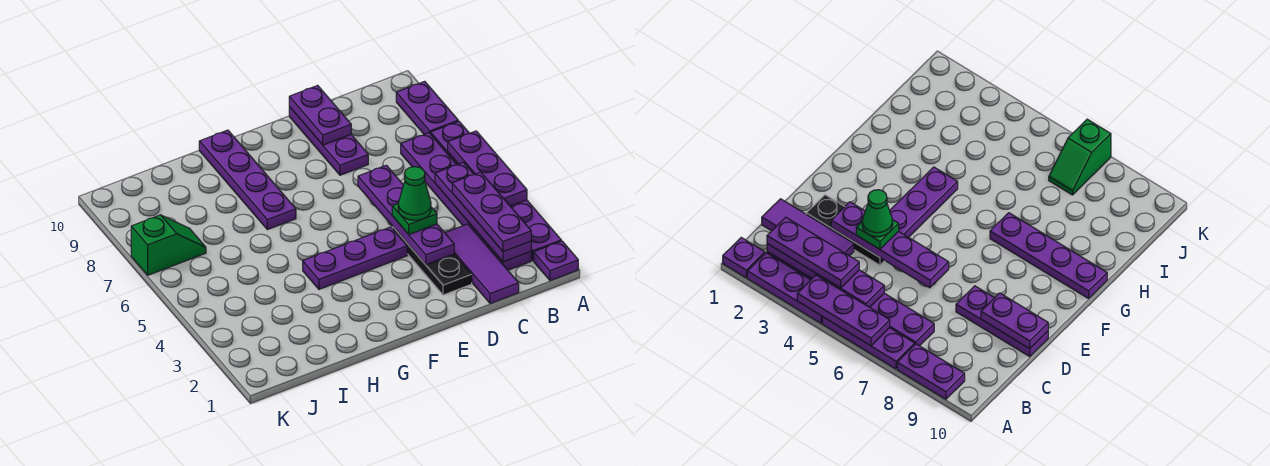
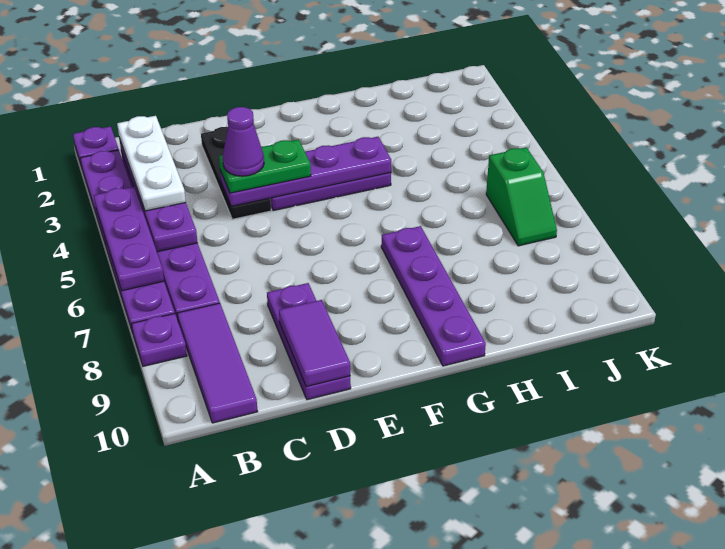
purple 1x2 plate [396,81,458,134] -> purple 1x1 plate [132,313,187,366]
purple 1x3 plate [452,172,531,252] -> white 1x3 plate [117,116,186,211]
purple 1x3 tile [445,224,519,304] -> purple 1x3 tile moved to [177,303,258,423]
purple 1x4 plate [358,165,454,265] -> purple 1x4 plate turned to [220,137,391,206]
green 1x1 plate [392,204,437,234] -> green 1x2 plate [219,140,311,193]
green 1x1 cone [398,167,431,220] -> purple 1x1 cone [223,107,264,176]
purple 1x2 plate [289,85,351,145] -> purple 1x2 tile [279,300,350,387]
green 1x2 slope [131,215,206,275] -> green 1x2 slope turned to [486,147,557,246]

